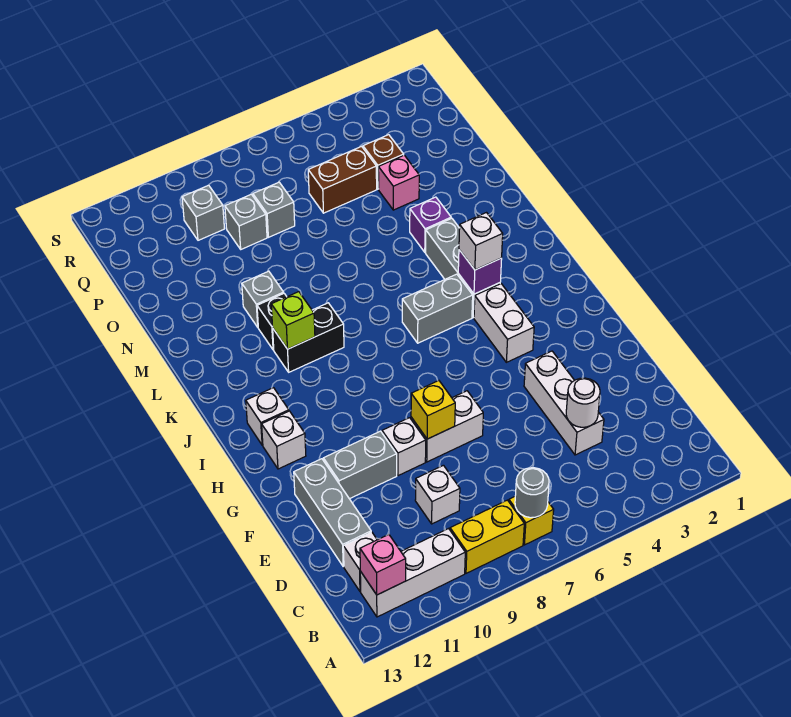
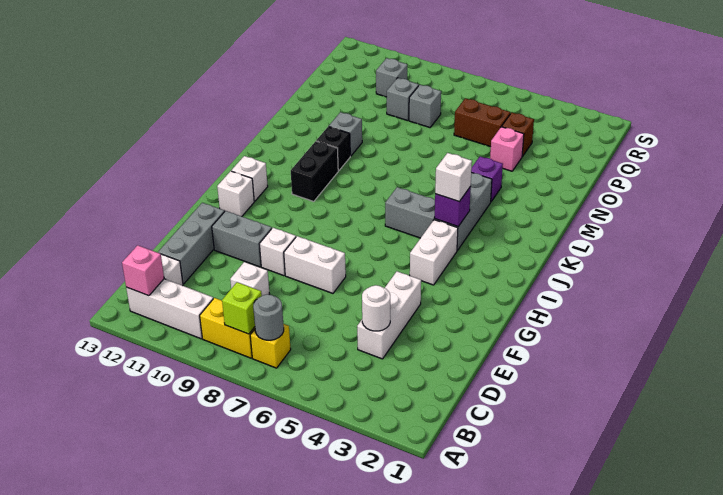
yellow 1x1 brick [411,381,455,439] -> none
black 1x2 brick [273,303,344,372] -> black 1x2 brick turned to [291,141,338,201]
lime 1x1 brick [271,292,315,349] -> lime 1x1 brick moved to [222,282,262,334]

